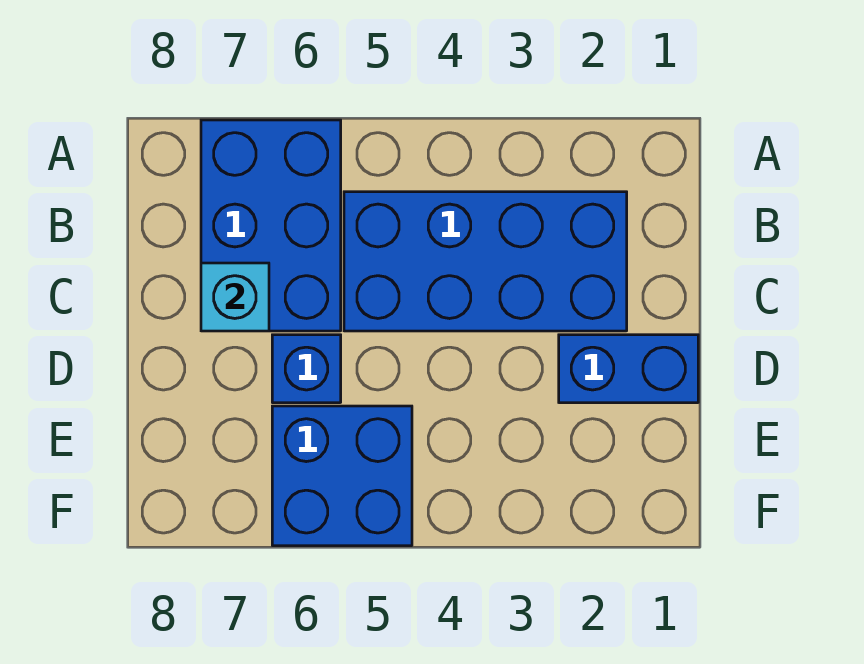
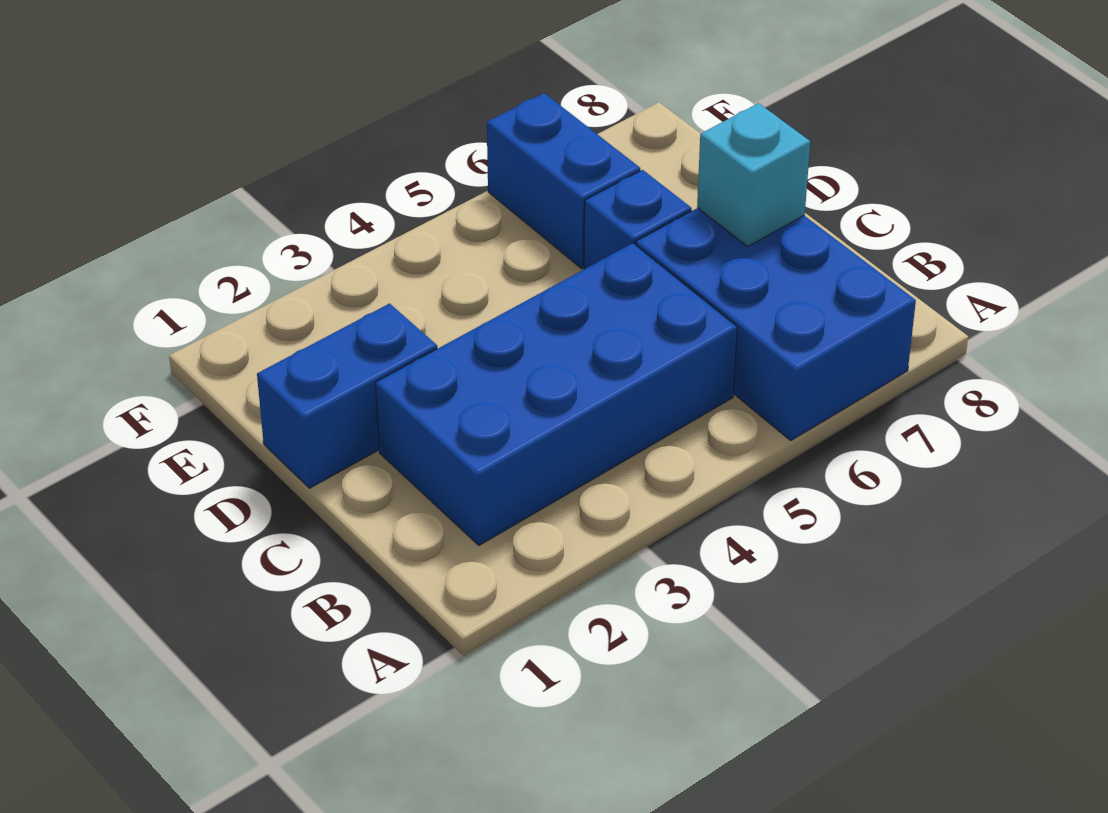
blue 2x2 brick [272,406,412,546] -> blue 1x2 brick [487,93,640,269]

